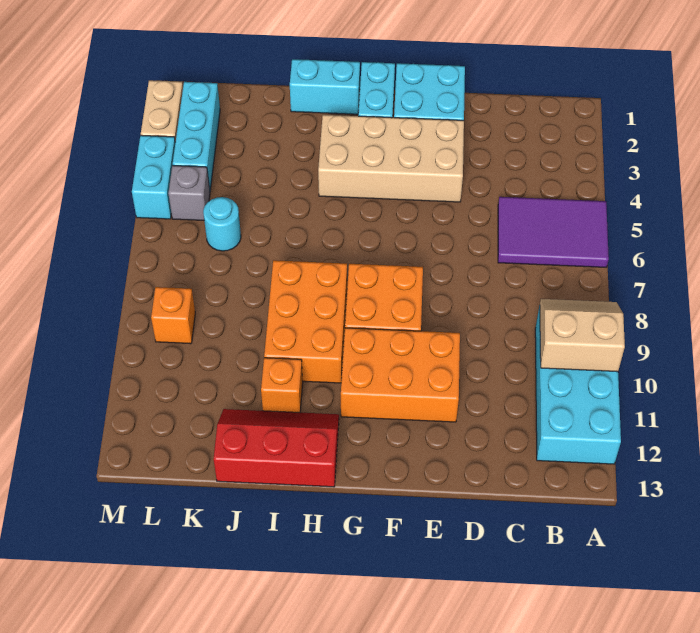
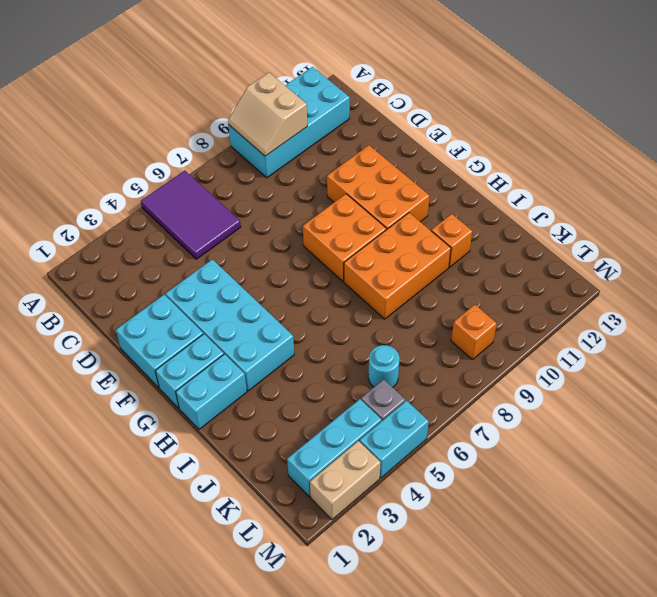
tan 2x4 brick [318,115,464,202] -> cyan 2x4 brick [165,259,294,391]
cyan 1x2 brick [290,59,360,114] -> cyan 1x2 brick turned to [176,354,247,429]
red 2x3 slope [214,409,339,487] -> none

